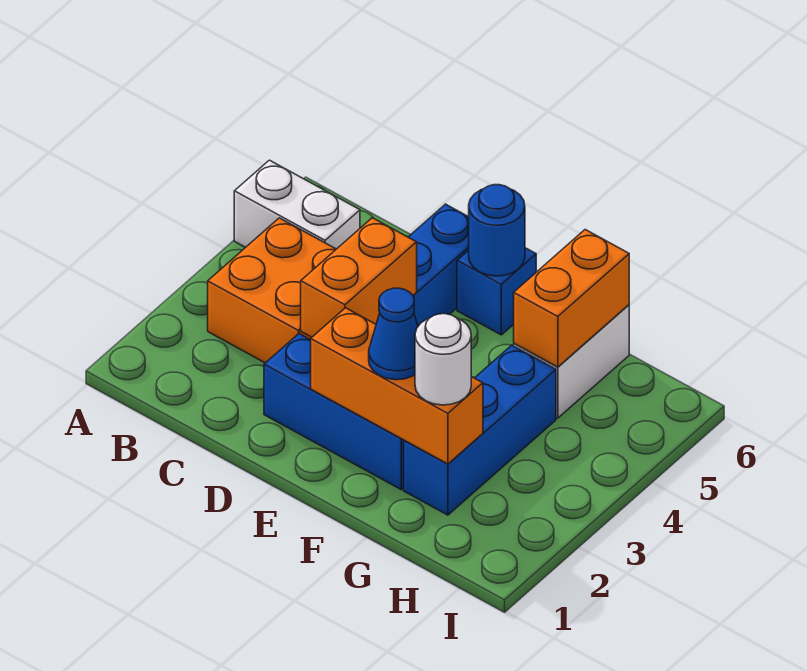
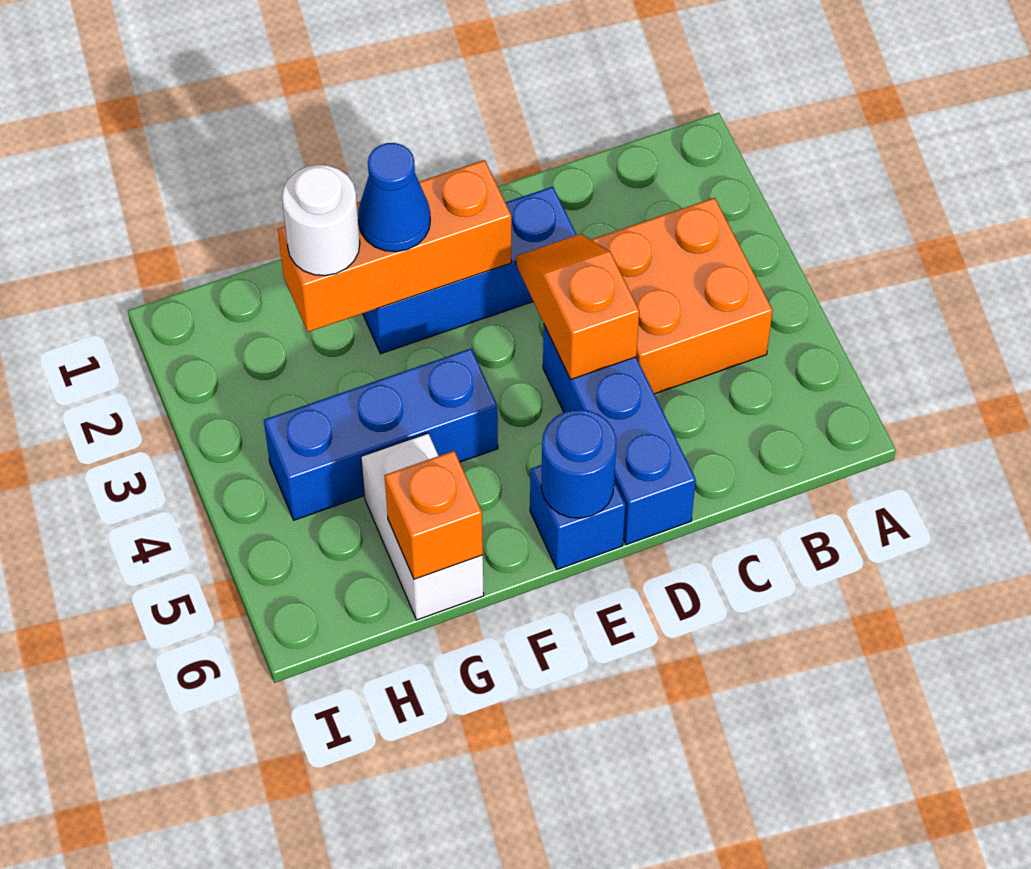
white 1x2 brick [234,160,360,249] -> none
orange 1x2 brick [301,218,417,337] -> orange 1x2 slope [516,234,639,379]
blue 1x3 brick [404,345,556,515] -> blue 1x3 brick turned to [264,349,498,520]
orange 1x2 brick [514,230,629,367] -> orange 1x1 brick [385,451,483,579]

